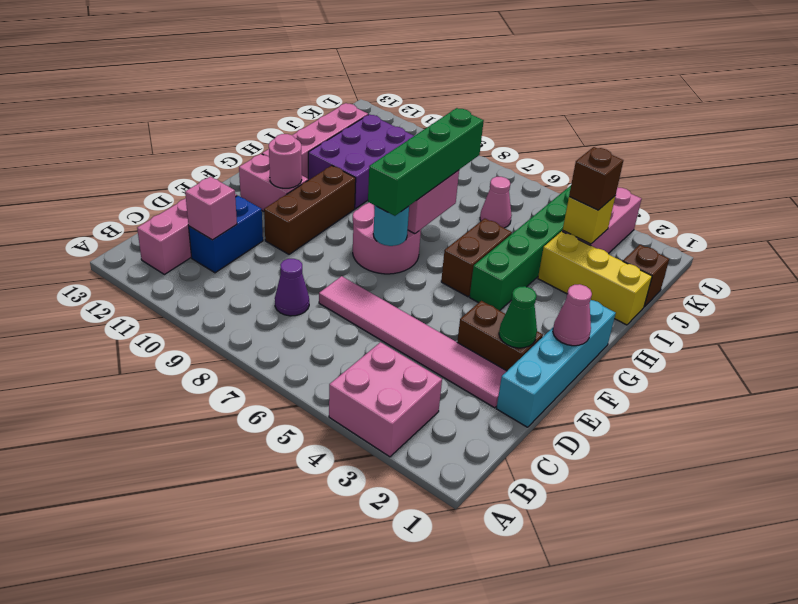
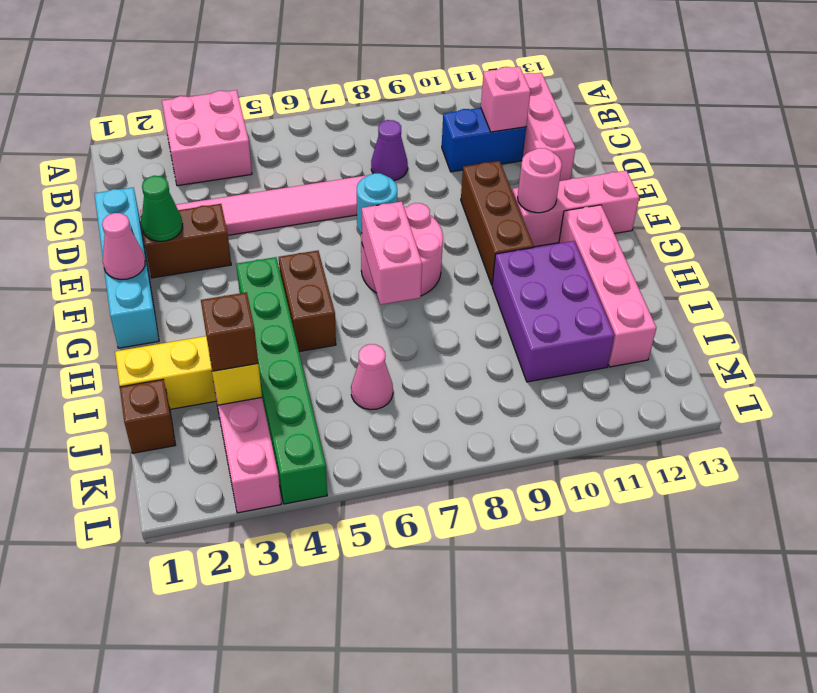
blue 1x2 brick [189,196,263,273] -> blue 1x2 brick turned to [442,108,526,172]
green 1x4 brick [368,108,484,216] -> none
pink 1x2 brick [239,154,308,211] -> pink 1x3 brick [512,171,639,247]

